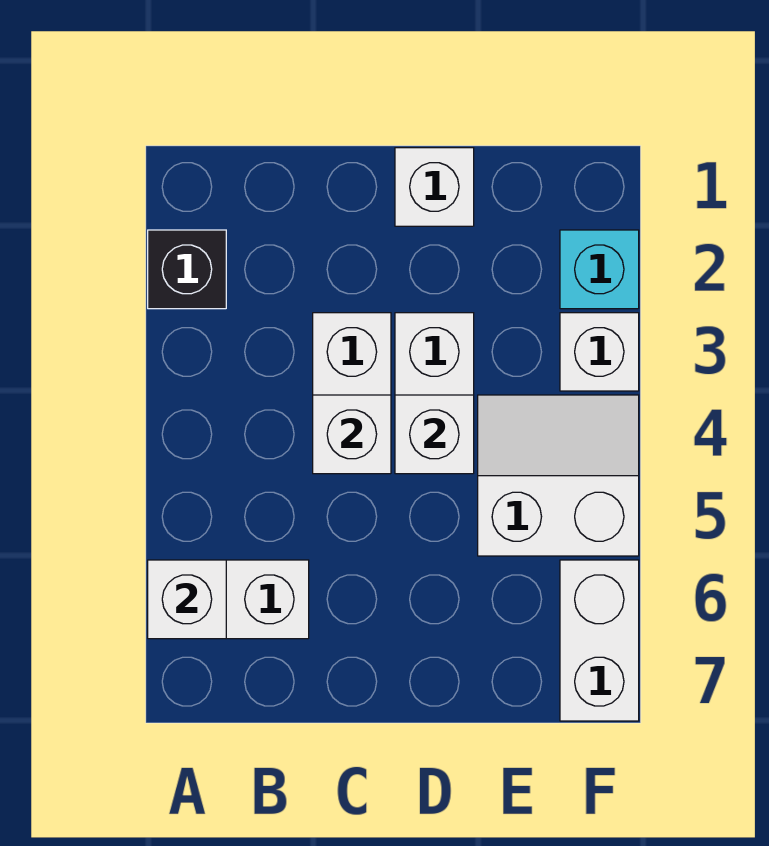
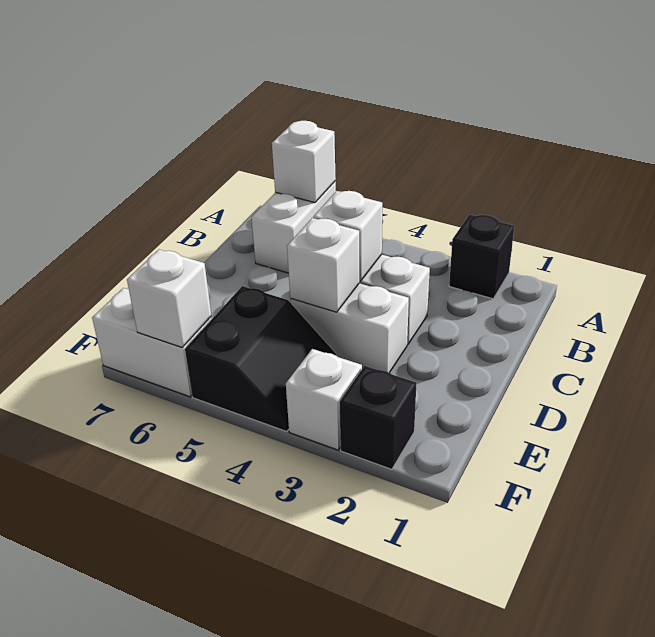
white 1x1 brick [395,148,474,226] -> white 1x1 brick moved to [127,250,211,348]
white 2x2 slope [478,395,639,556] -> black 2x2 slope [185,286,337,432]
cyan 1x1 brick [560,230,639,309] -> black 1x1 brick [340,366,416,469]

